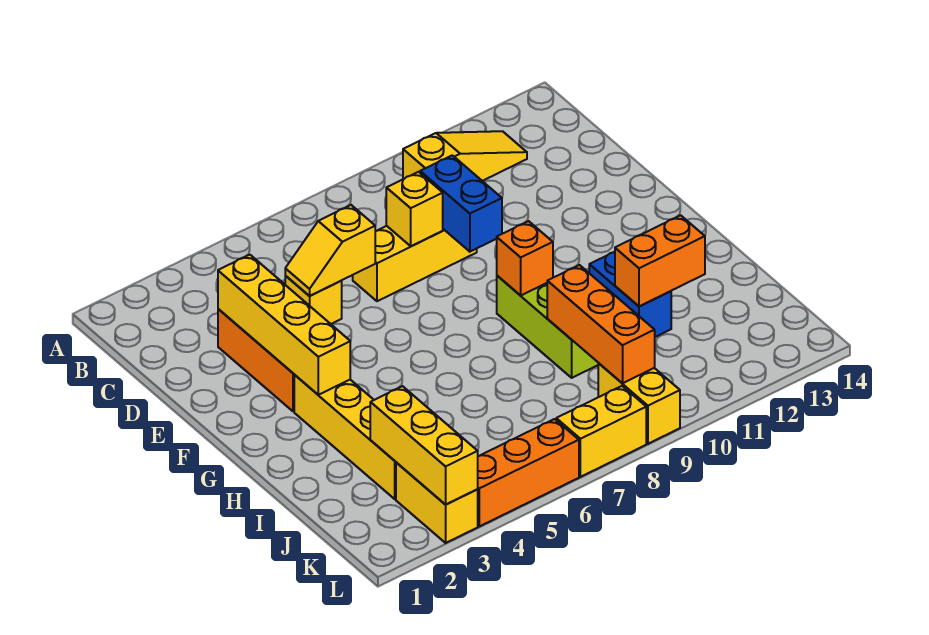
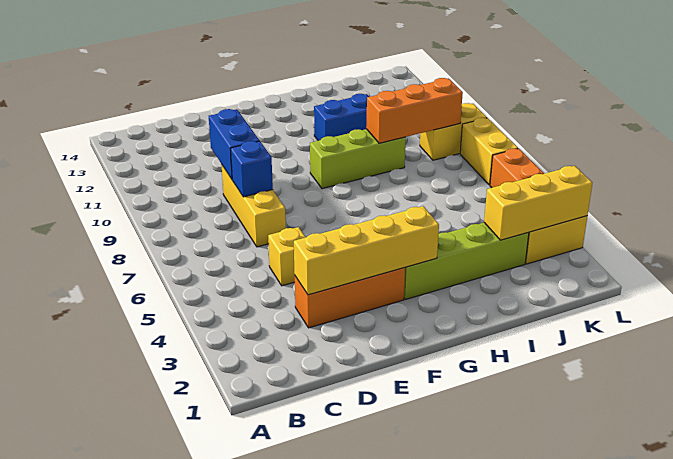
yellow 1x3 slope [403,131,527,181] -> none
yellow 1x2 slope [285,205,375,296] -> none
yellow 1x1 brick [386,172,443,246] -> blue 1x1 brick [230,141,273,197]
blue 1x2 brick [420,155,502,252] -> blue 1x2 brick turned to [209,109,259,179]
yellow 1x4 brick [294,375,396,499] -> lime 1x4 brick [404,223,529,299]
orange 1x1 brick [497,221,553,296] -> none
orange 1x2 brick [615,215,705,306] -> none

